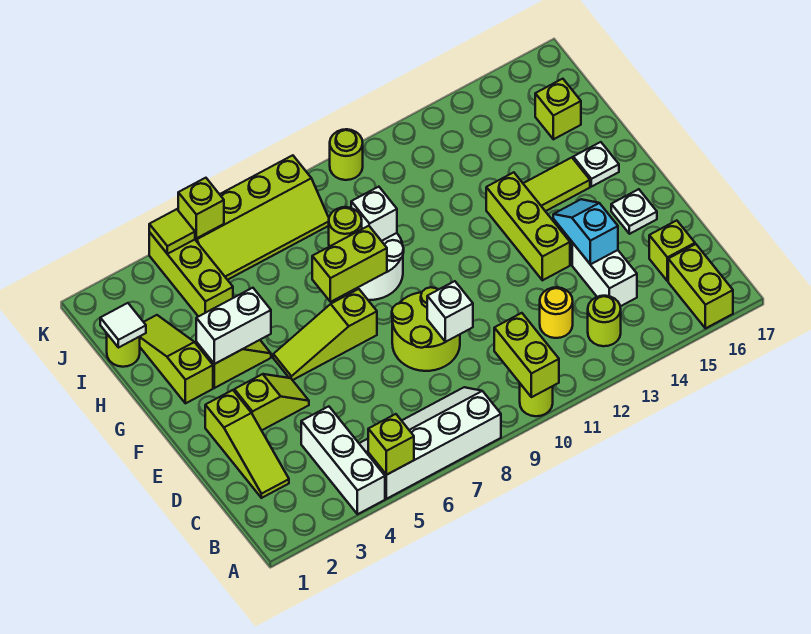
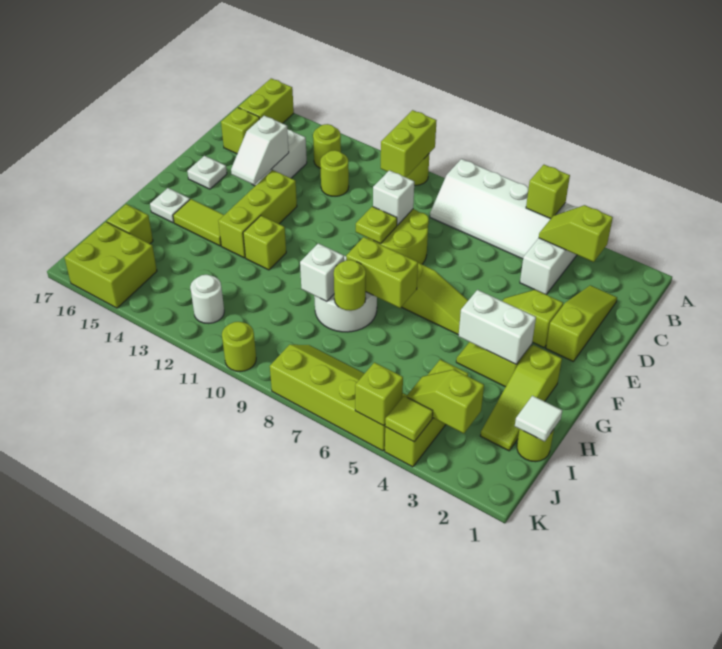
none -> lime 1x2 slope [539,205,613,262]
yellow 1x1 round brick [540,287,573,338] -> lime 1x1 round brick [320,150,349,196]
cyan 1x2 slope [553,199,618,264] -> white 1x2 slope [231,116,289,185]
none -> lime 1x1 plate [356,206,397,244]
none -> lime 1x1 brick [243,216,286,270]
none -> lime 1x2 slope [406,370,484,434]
none -> white 1x1 round brick [190,275,224,324]
none -> lime 2x2 brick [65,222,157,308]

